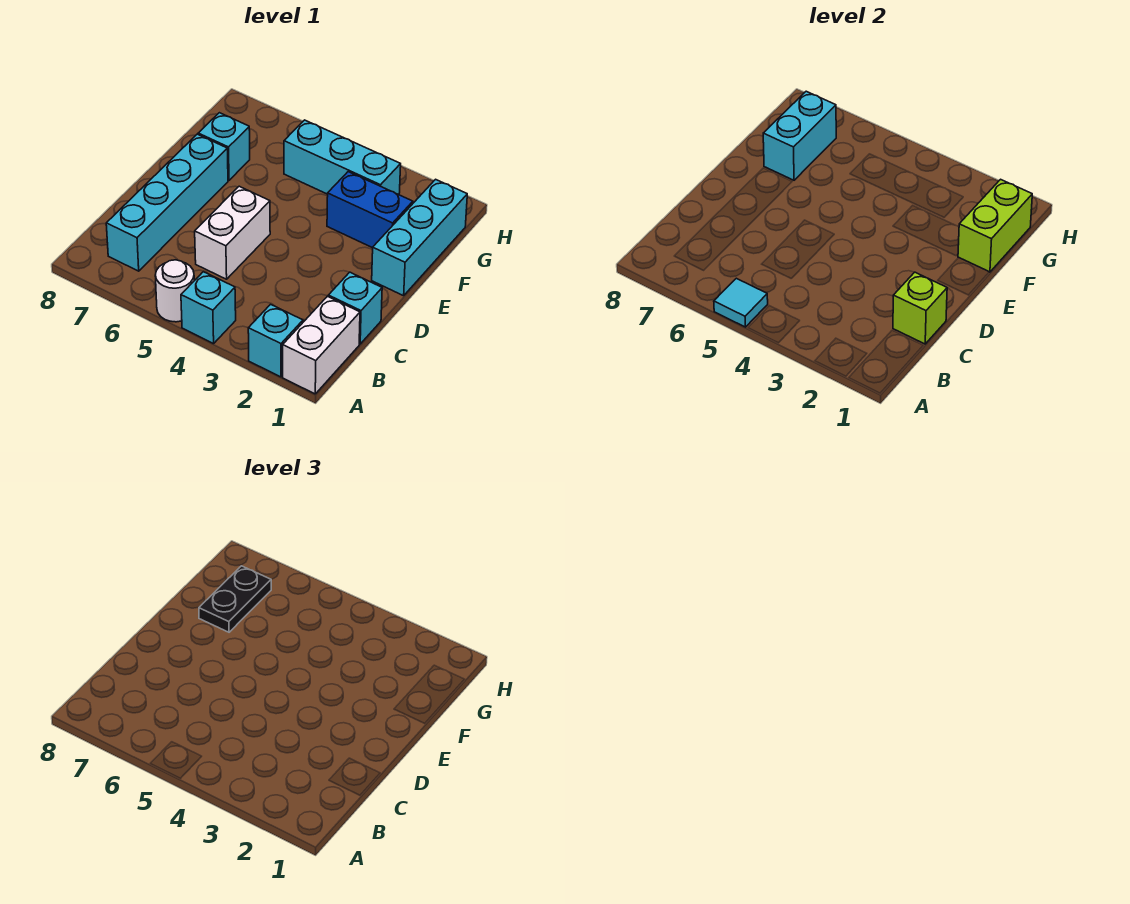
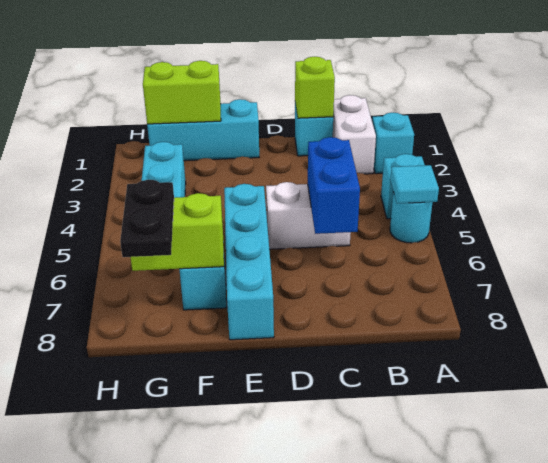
white 1x2 brick [283,296,360,394] -> white 1x2 brick turned to [333,95,376,174]
white 1x1 round brick [155,260,194,322] -> cyan 1x1 round brick [390,192,433,243]
cyan 1x4 brick [106,134,228,271] -> cyan 1x4 brick turned to [224,184,274,340]
blue 1x2 brick [327,172,413,248] -> blue 1x2 brick moved to [308,137,360,234]
cyan 1x2 brick [763,91,836,180] -> lime 1x2 brick [130,193,224,271]
black 1x2 plate [199,566,271,632] -> black 1x2 plate turned to [120,180,174,257]

